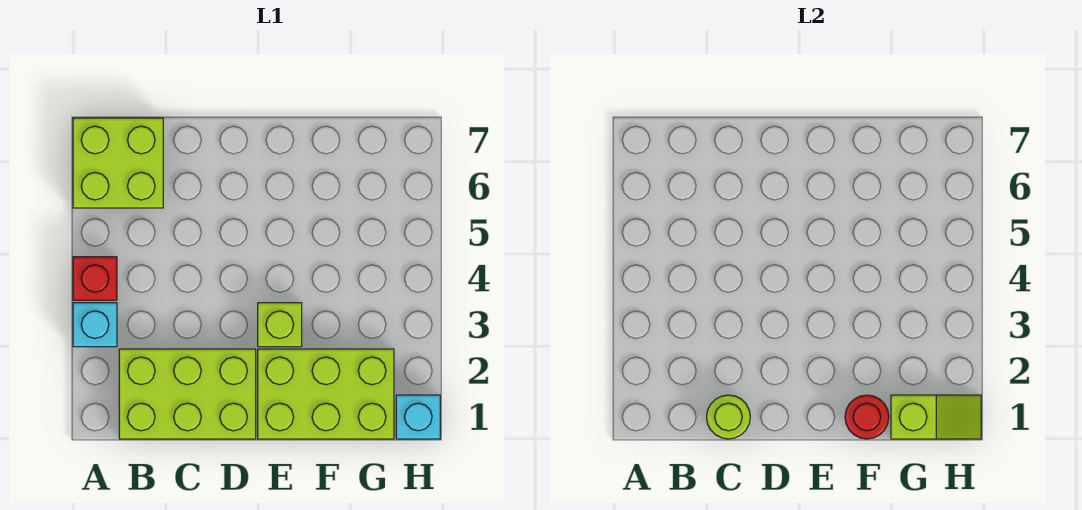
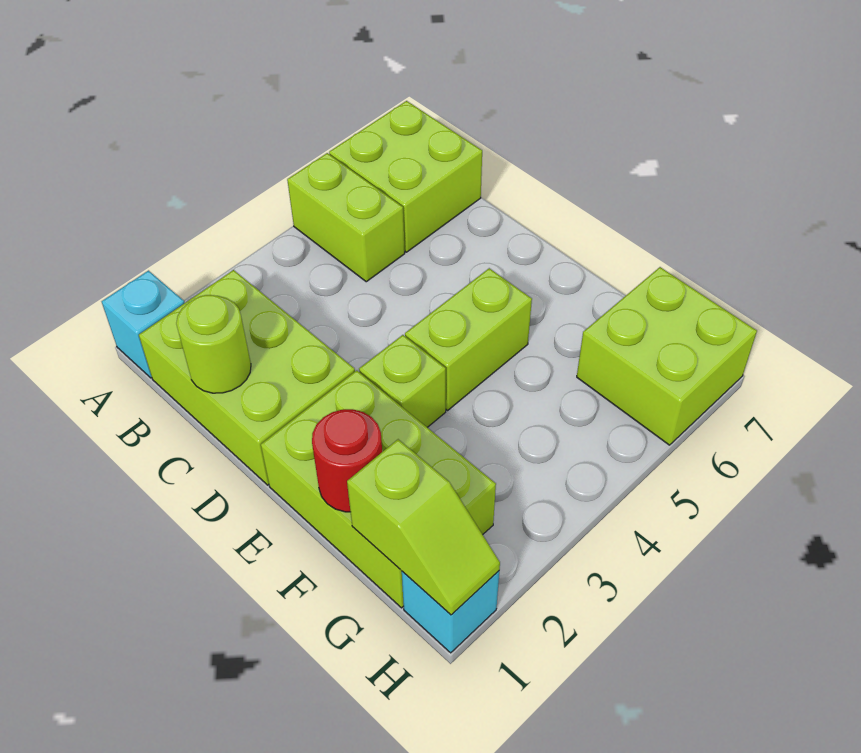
cyan 1x1 brick [73,303,117,347] -> cyan 1x1 brick moved to [102,271,184,378]
red 1x1 brick [73,257,117,300] -> none
none -> lime 1x2 brick [287,153,405,282]
none -> lime 1x2 brick [405,268,532,410]
none -> lime 2x2 brick [577,267,757,445]

